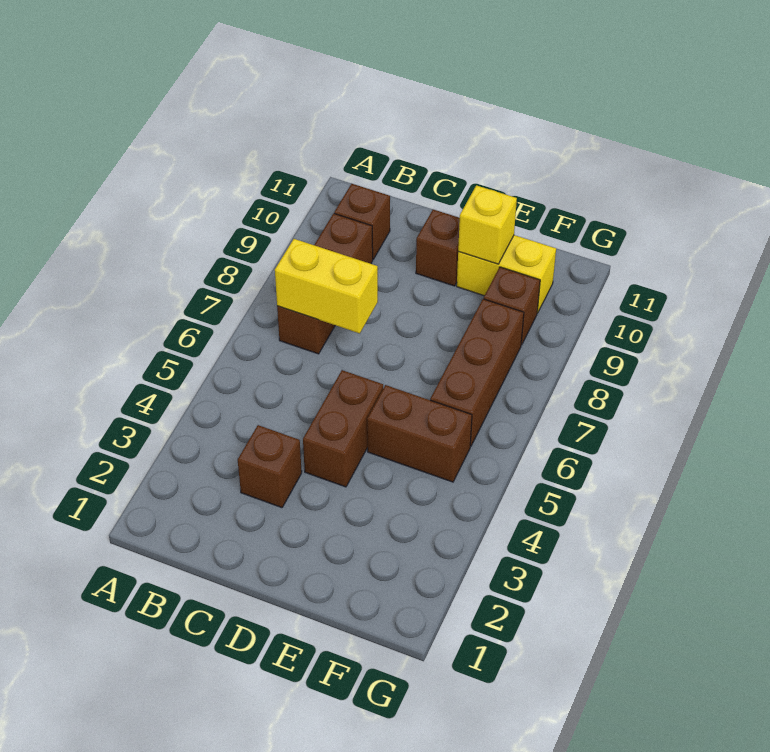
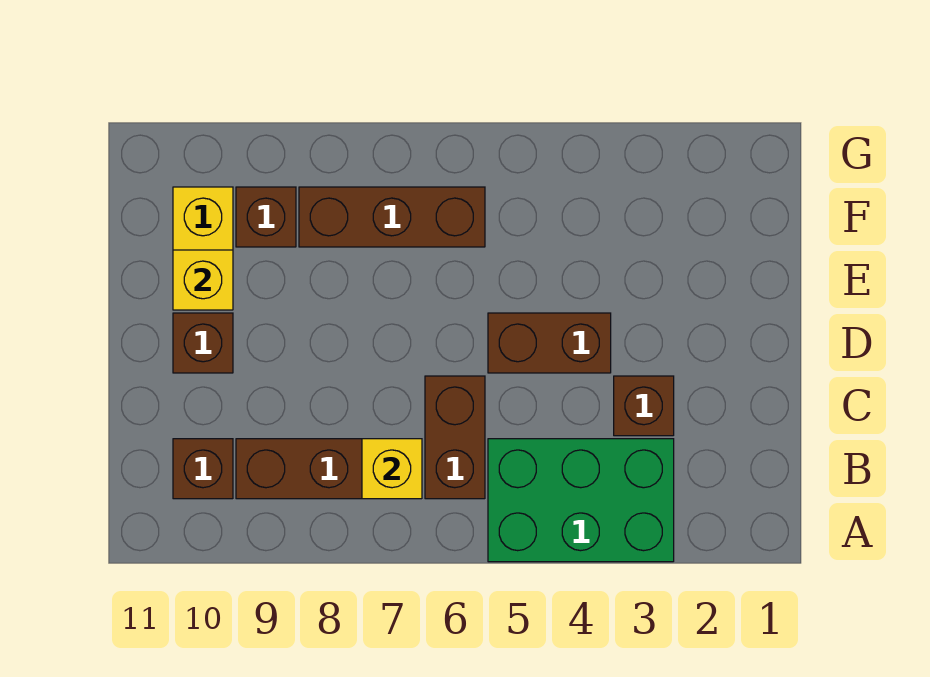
none -> green 2x3 brick [488,439,674,562]
yellow 1x2 brick [275,239,378,333] -> yellow 1x1 brick [362,439,422,499]
brown 1x2 brick [367,385,472,482] -> brown 1x2 brick moved to [425,376,485,499]

